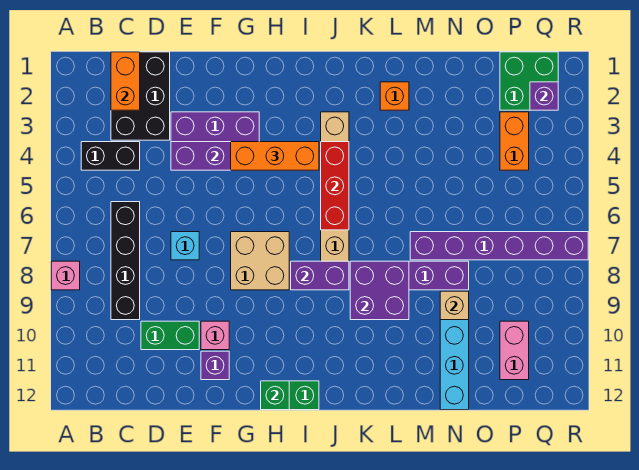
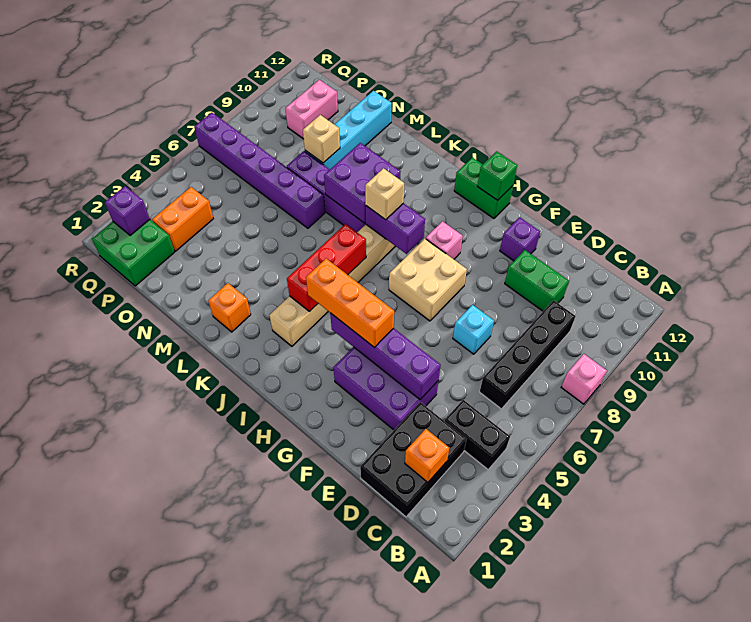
orange 1x2 brick [111,52,140,110] -> orange 1x1 brick [405,429,449,482]
pink 1x1 brick [201,321,229,350] -> pink 1x1 brick moved to [426,221,463,259]
none -> tan 1x1 brick [365,168,404,220]

